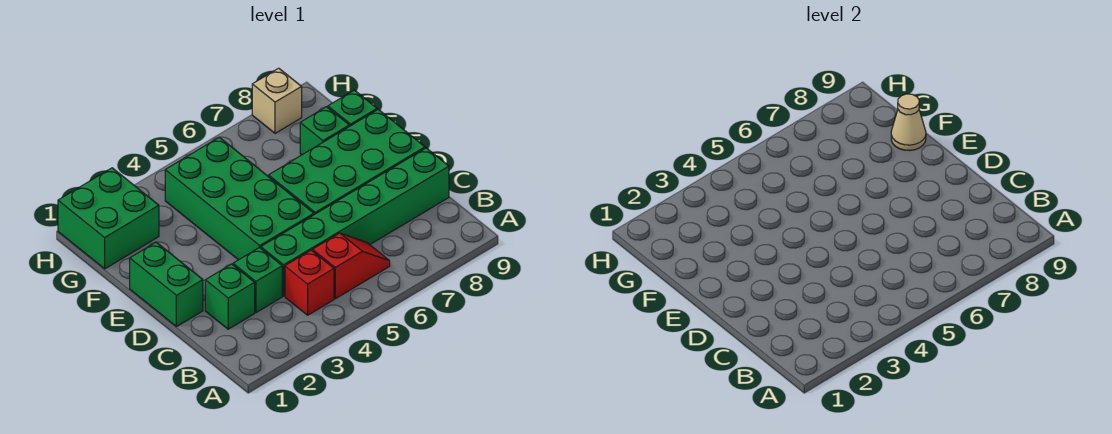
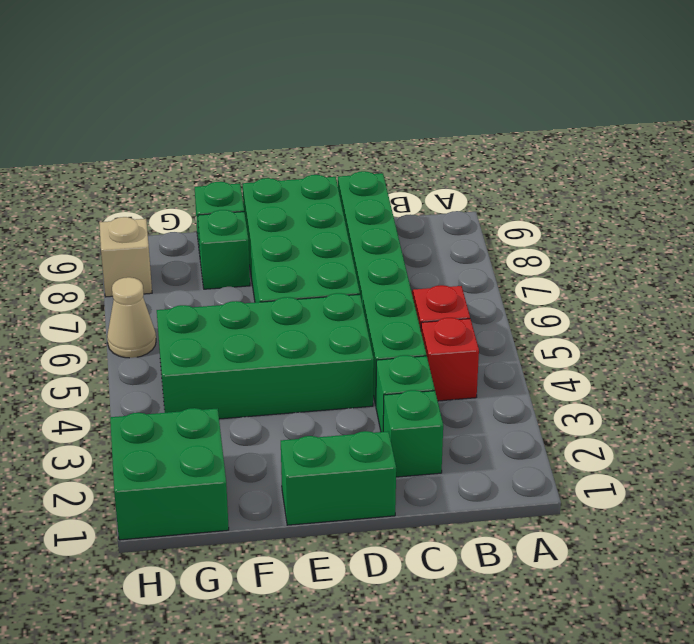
tan 1x1 cone [891,94,926,151] -> tan 1x1 cone moved to [107,277,156,358]

